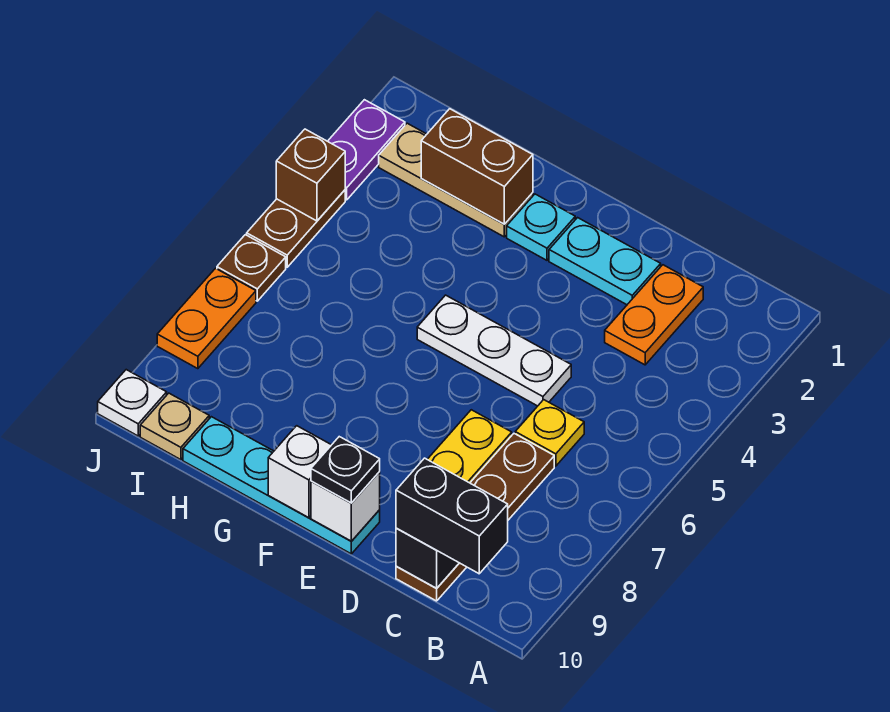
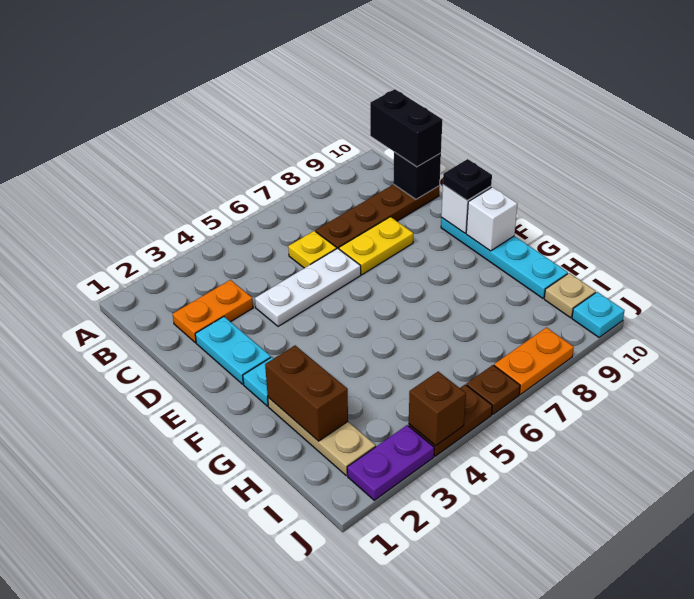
white 1x3 plate [417,295,571,406] -> white 1x3 plate turned to [255,248,361,326]
white 1x1 plate [98,370,167,436] -> cyan 1x1 plate [572,292,625,337]

